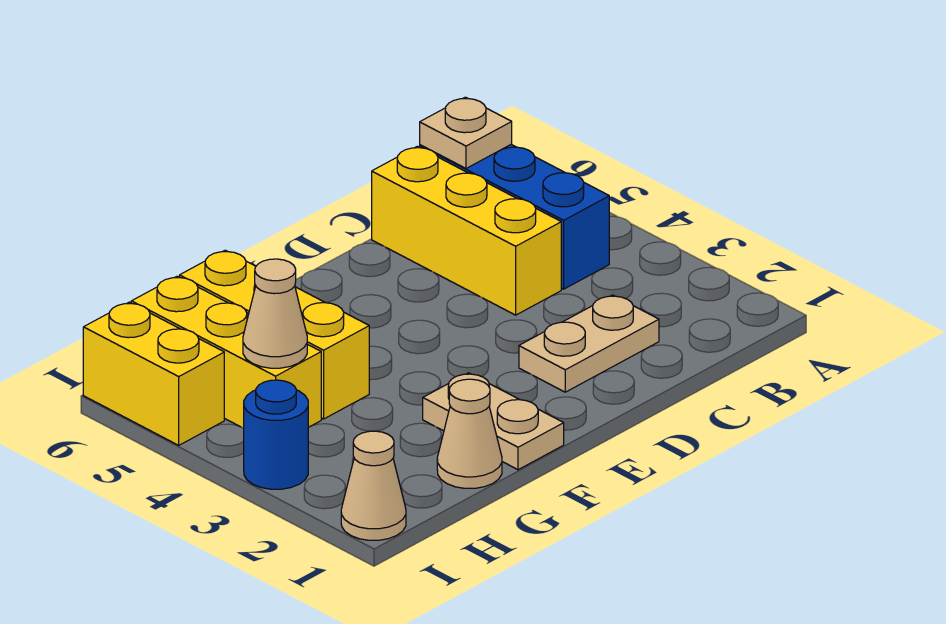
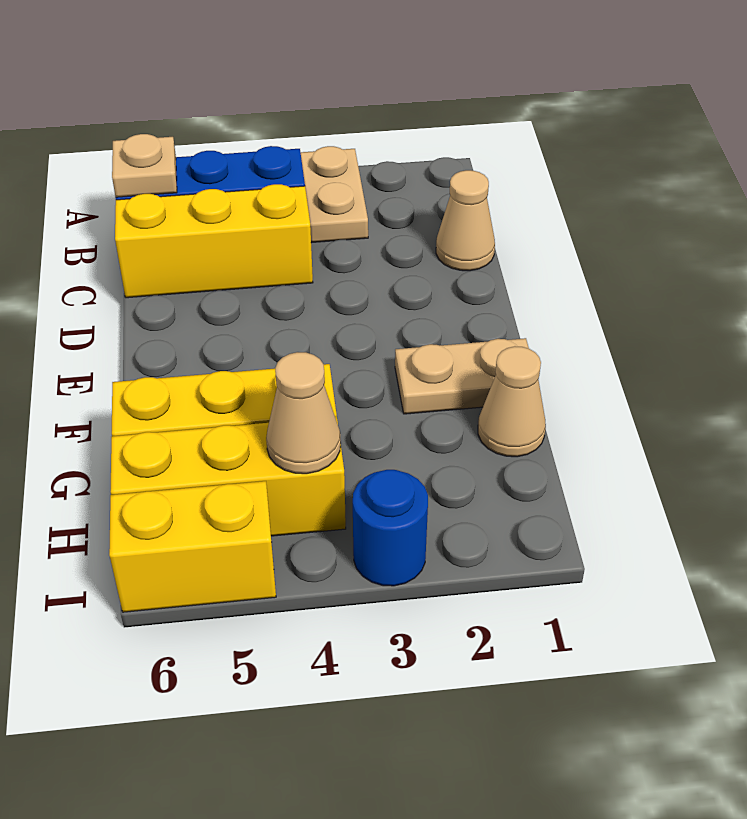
tan 1x2 plate [519,295,659,392] -> tan 1x2 plate moved to [301,146,368,243]
tan 1x1 cone [341,431,406,540] -> tan 1x1 cone moved to [436,170,495,271]

